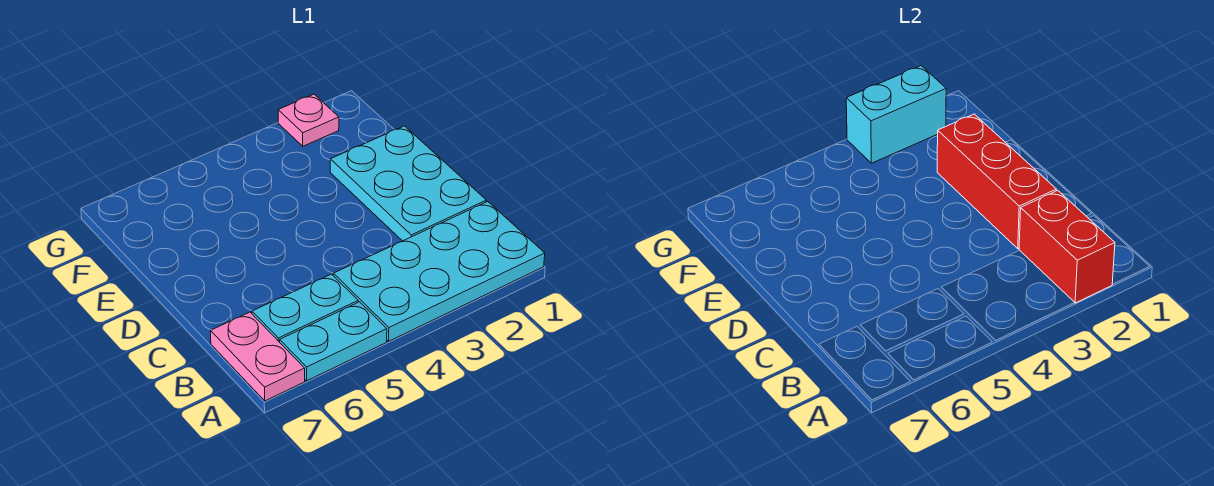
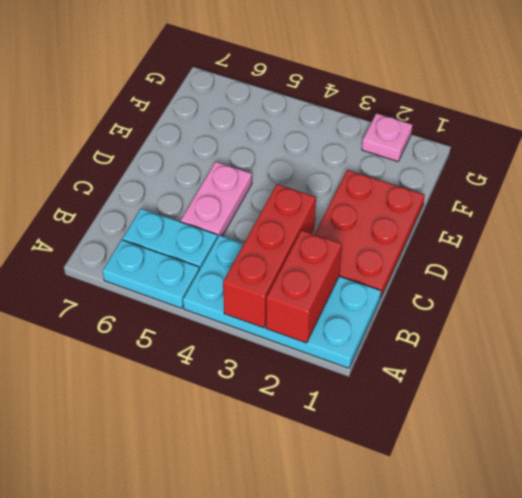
pink 1x2 plate [211,312,305,401] -> pink 1x2 plate moved to [181,162,252,238]
cyan 2x3 plate [330,126,486,241] -> red 2x3 plate [315,170,425,298]
red 1x3 brick [937,114,1056,249] -> red 1x3 brick moved to [223,184,316,328]
cyan 1x2 brick [846,66,946,163] -> none

